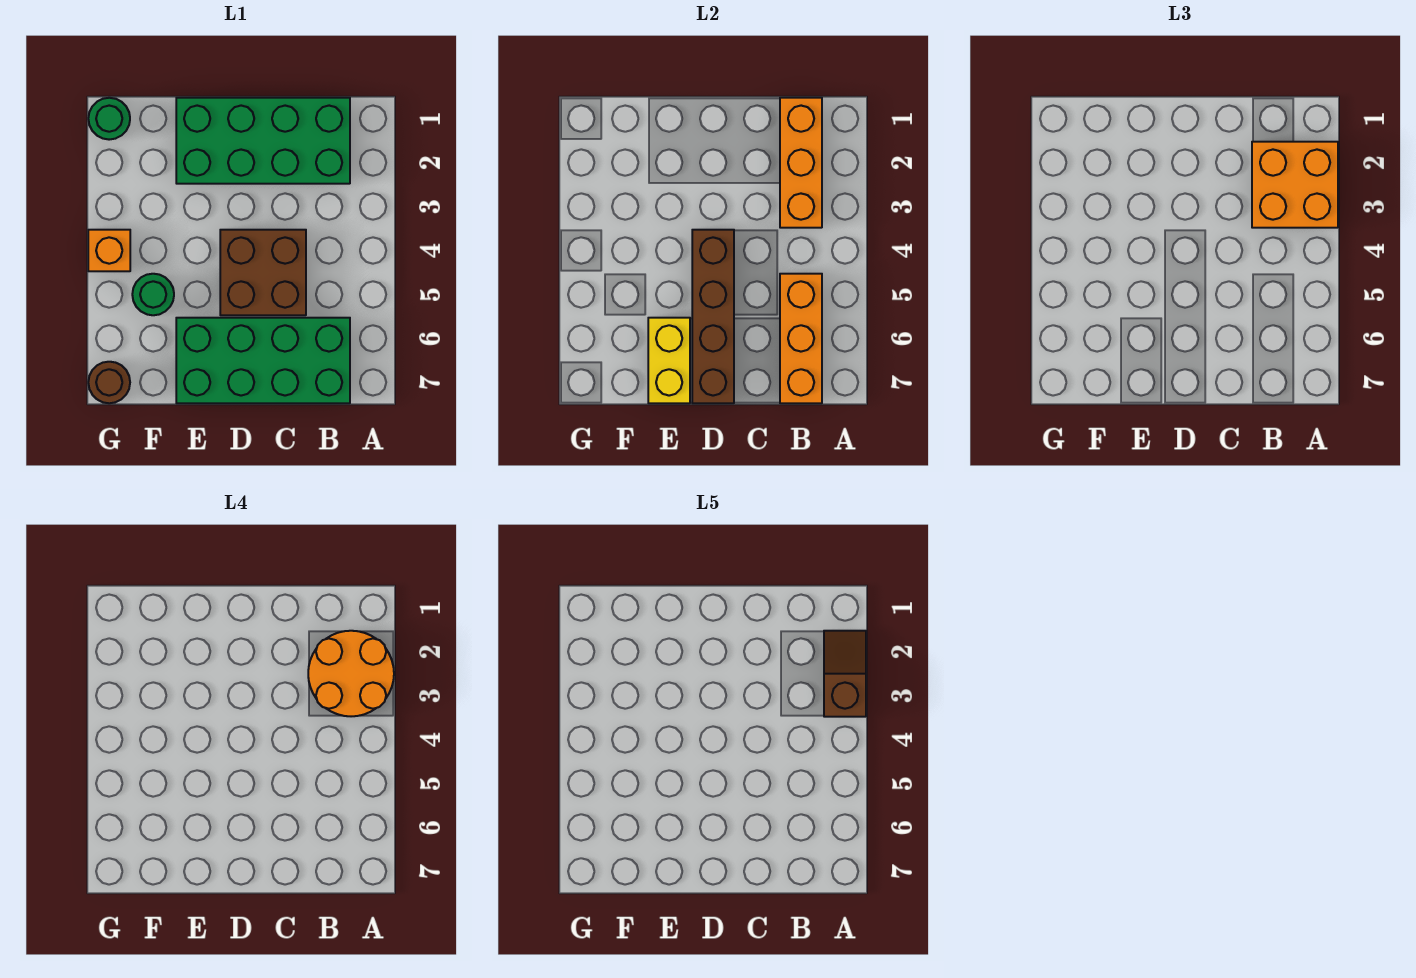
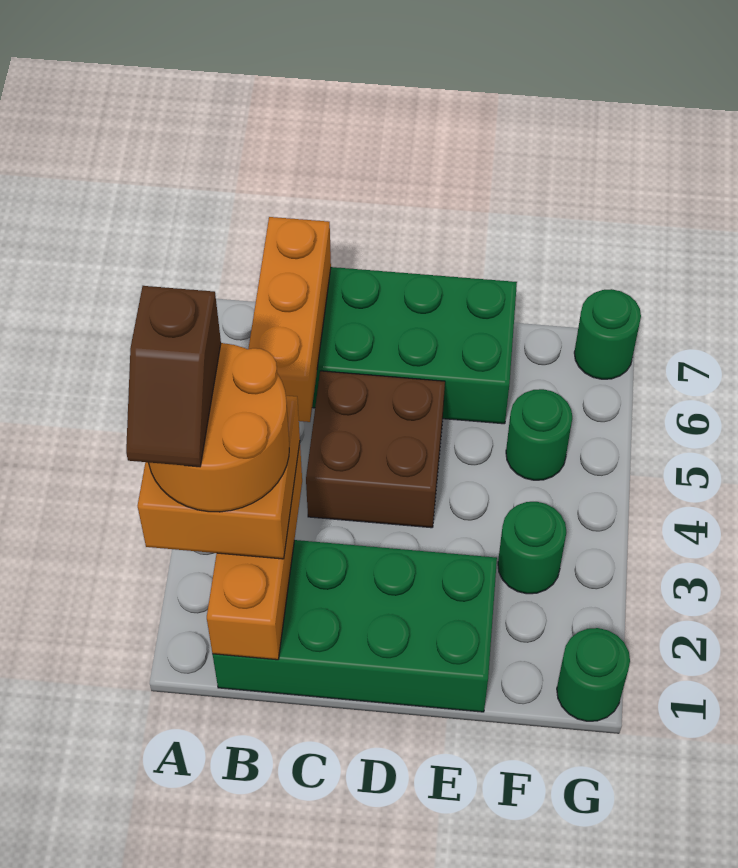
brown 1x4 brick [692,230,734,403] -> none
yellow 1x2 brick [648,318,690,403] -> none
none -> green 1x1 round brick [498,502,566,594]
orange 1x1 brick [88,230,130,271] -> none
brown 1x1 round brick [88,362,130,403] -> green 1x1 round brick [574,289,641,379]

